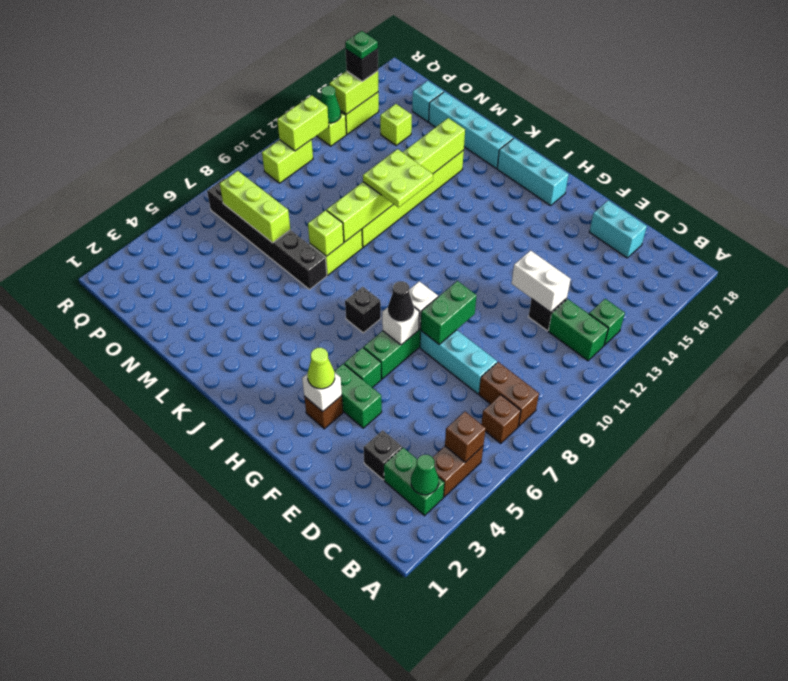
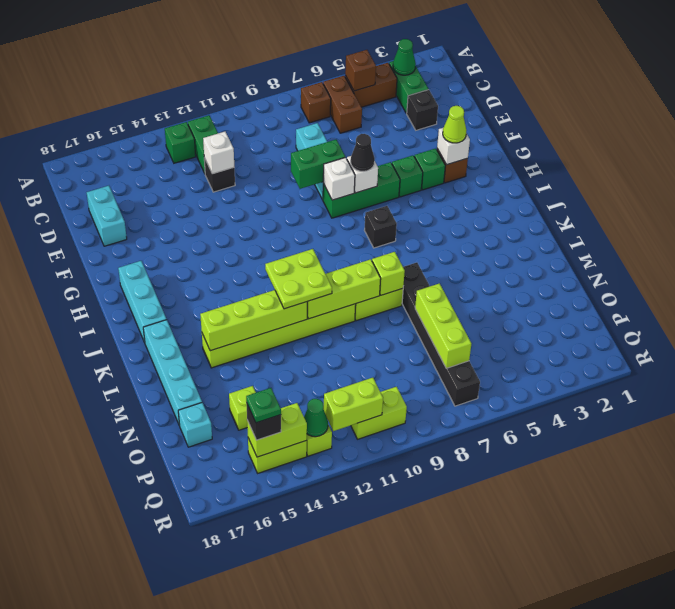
brown 1x2 brick [479,362,539,426] -> brown 1x2 brick moved to [323,76,362,133]
white 1x2 brick [511,250,571,312] -> white 1x1 brick [203,132,234,174]
green 1x2 brick [334,364,382,428] -> green 1x1 brick [414,148,445,190]

